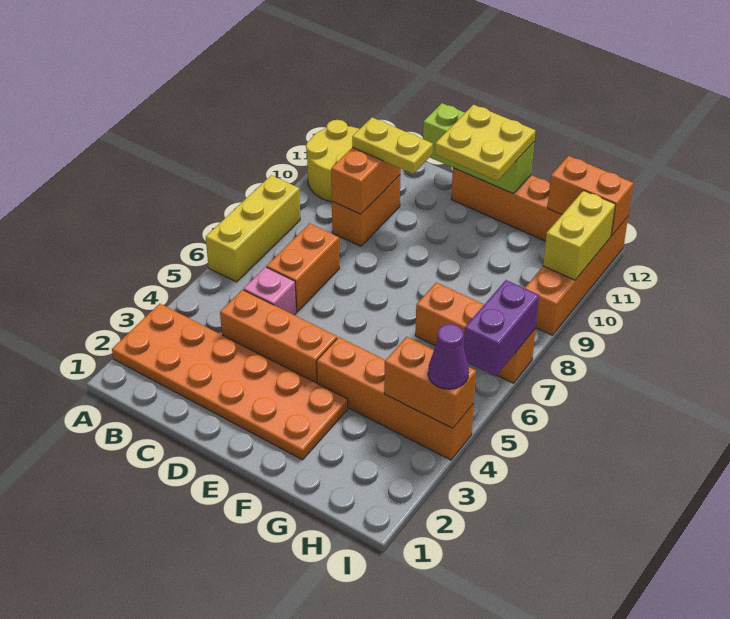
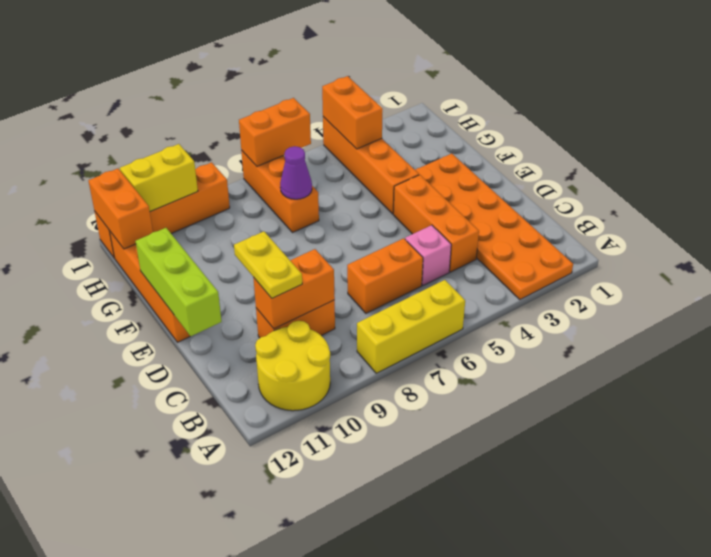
yellow 2x2 plate [435,105,535,181] -> none
purple 1x1 cone [428,324,469,389] -> purple 1x1 cone moved to [280,146,312,199]
purple 1x2 brick [464,280,539,376] -> orange 1x2 brick [239,98,311,166]

